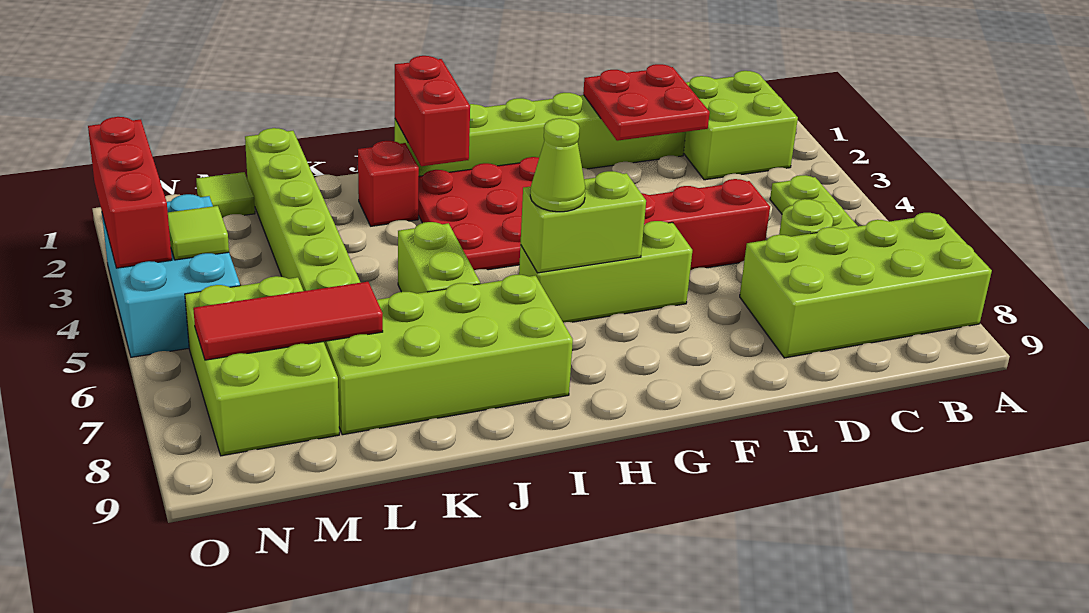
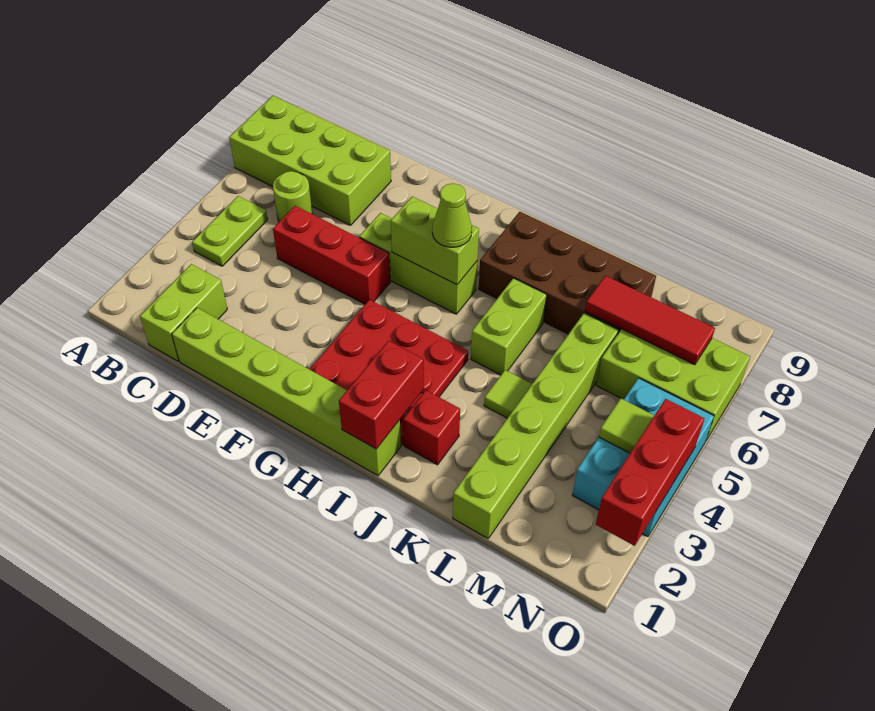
lime 2x2 brick [684,71,798,180] -> lime 1x2 brick [140,264,227,361]
red 2x2 plate [583,64,710,141] -> none
lime 2x4 brick [324,275,573,435] -> brown 2x4 brick [479,212,656,334]
lime 1x1 tile [196,172,255,218] -> lime 1x1 tile moved to [484,370,532,418]
lime 2x3 brick [185,276,339,456] -> lime 2x3 brick turned to [596,329,750,440]

